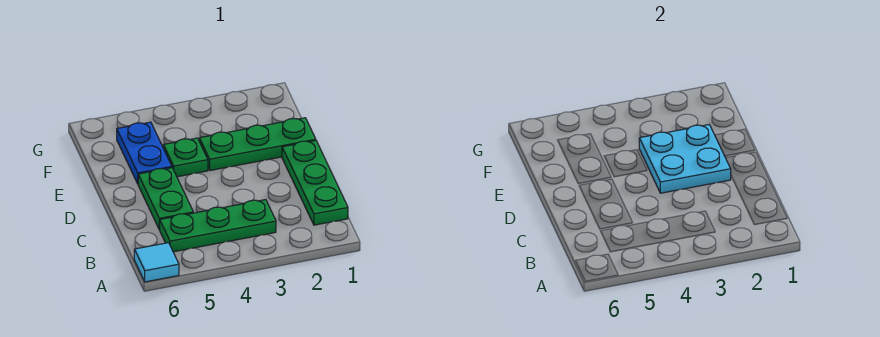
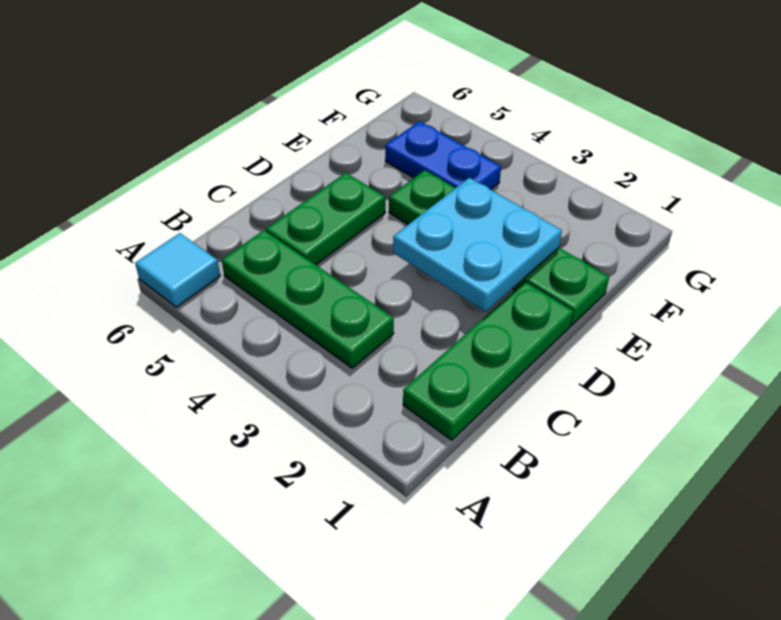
blue 1x2 plate [117,122,172,184] -> blue 1x2 plate turned to [385,121,501,190]

